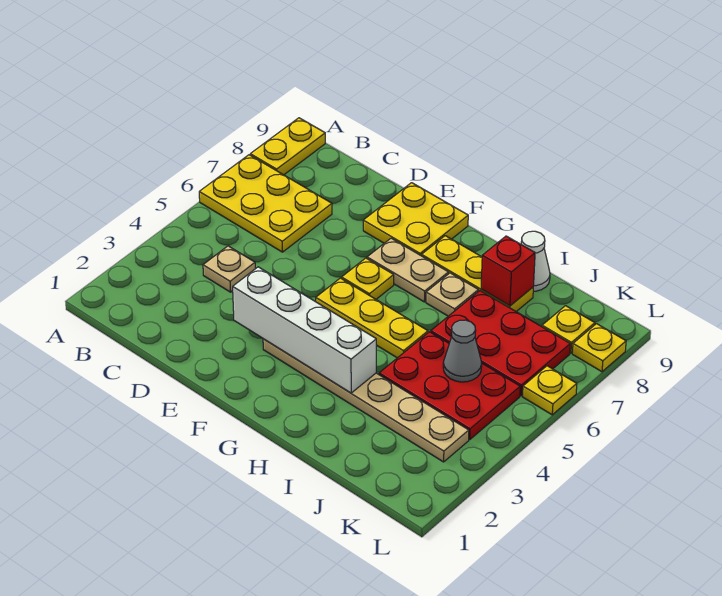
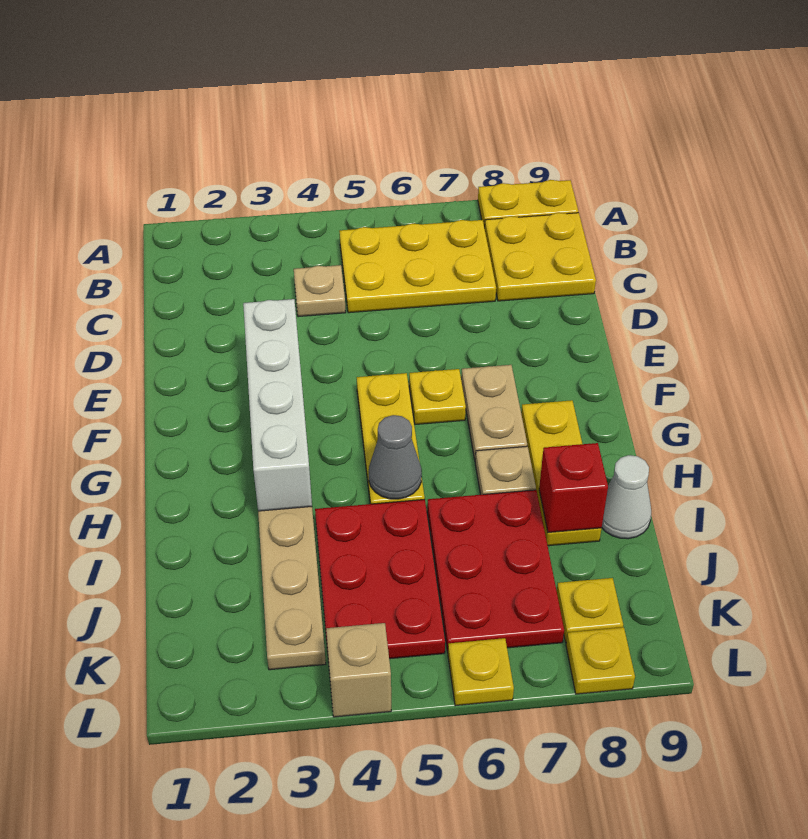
yellow 2x3 plate [199,155,332,252] -> yellow 2x3 plate turned to [339,220,496,313]
yellow 2x2 plate [363,183,468,256] -> yellow 2x2 plate moved to [485,213,596,301]
grey 1x1 cone [443,320,482,382] -> grey 1x1 cone moved to [369,415,422,499]
none -> tan 1x1 brick [326,623,391,717]

